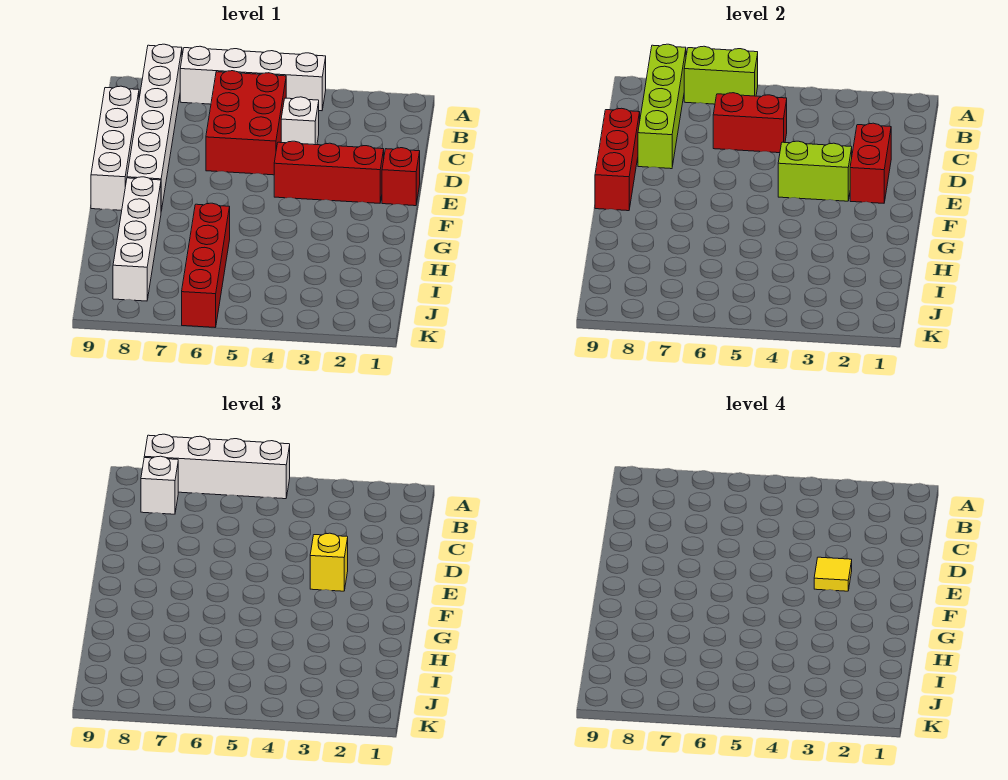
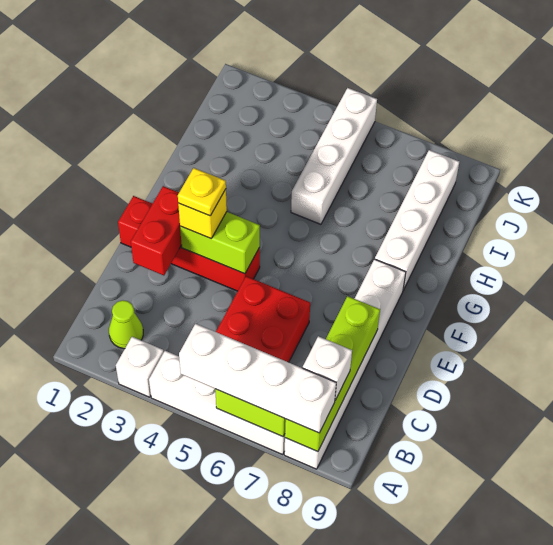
none -> lime 1x1 cone [109,300,143,349]
white 1x1 brick [281,97,319,145] -> white 1x1 brick moved to [116,337,164,397]
red 1x2 brick [713,93,787,153] -> none
white 1x4 brick [91,86,139,210] -> white 1x4 brick moved to [291,88,377,224]
red 1x3 brick [595,108,640,211] -> none
yellow 1x1 tile [814,557,852,591] -> yellow 1x1 plate [178,168,226,216]
red 1x4 brick [182,203,230,327] -> none

